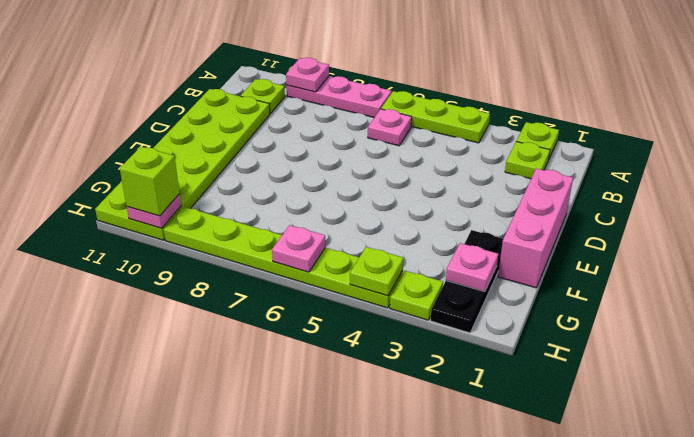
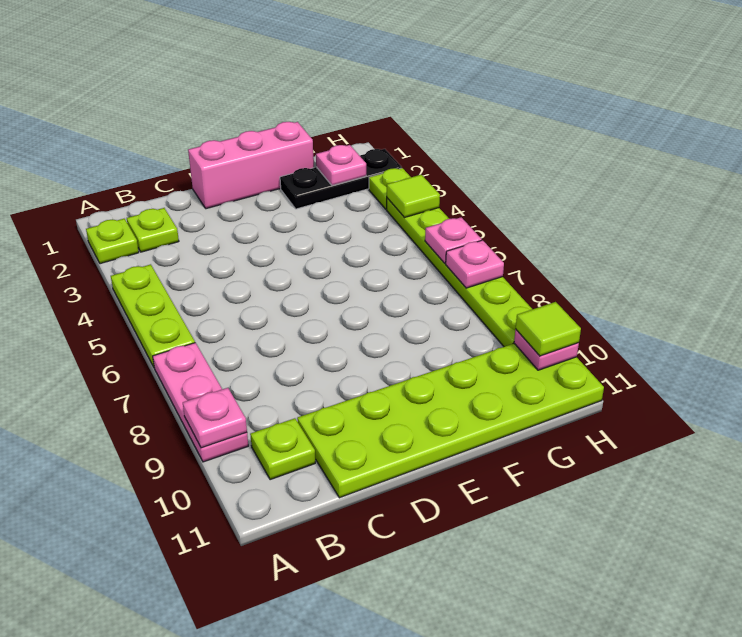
pink 1x1 plate [368,109,412,146] -> pink 1x1 plate moved to [446,240,504,288]
lime 1x1 plate [350,247,404,296] -> lime 1x1 tile [387,175,440,218]
lime 1x1 brick [120,147,180,216] -> lime 1x1 tile [516,302,581,356]

